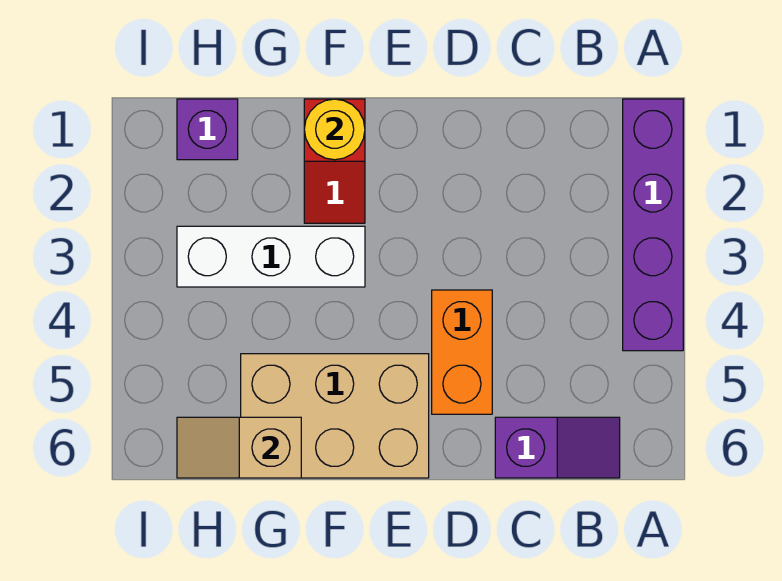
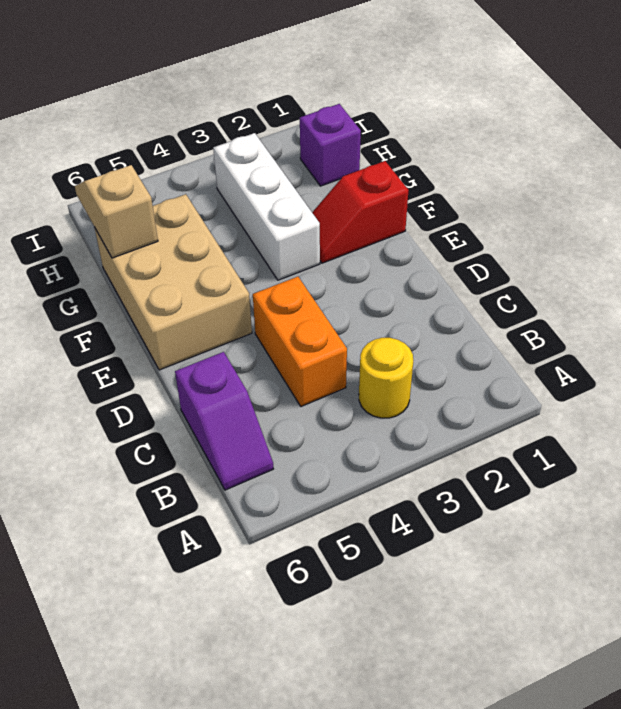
purple 1x4 brick [623,99,683,351] -> none
orange 1x2 brick [432,290,492,414] -> orange 1x2 brick turned to [253,277,347,406]
yellow 1x1 round brick [304,99,365,160] -> yellow 1x1 round brick moved to [359,338,413,418]

